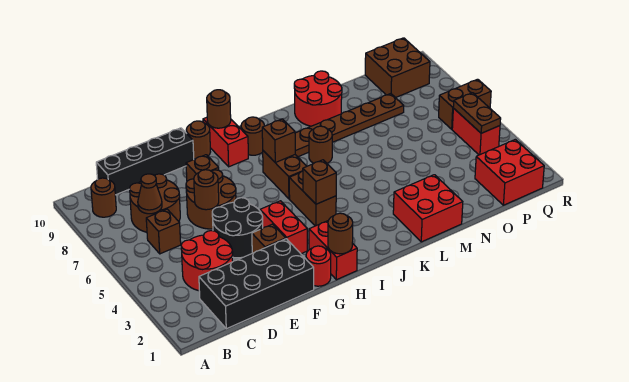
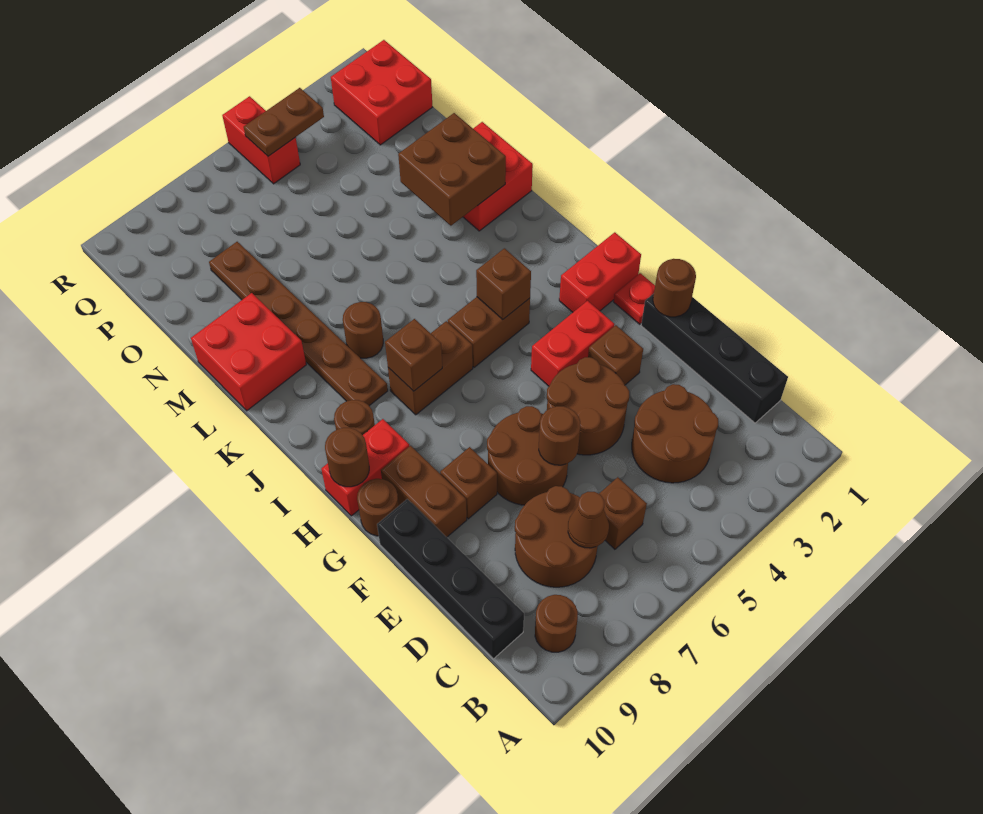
black 2x4 brick [199,239,314,329] -> black 1x4 brick [641,294,788,423]
red 2x2 round brick [181,231,233,291] -> brown 2x2 round brick [632,384,718,483]
black 2x2 round brick [212,198,263,258] -> brown 2x2 round brick [547,357,629,455]
red 1x1 round brick [306,246,331,286] -> red 1x1 plate [614,273,655,324]
brown 1x1 round brick [328,213,353,254] -> brown 1x1 round brick moved to [653,259,696,317]
red 2x2 round brick [294,71,342,126] -> red 2x2 brick [191,293,306,411]
brown 2x2 brick [365,38,430,98] -> brown 2x2 brick moved to [398,113,506,226]
red 1x2 brick [452,108,500,155] -> red 1x2 brick turned to [222,96,300,184]
brown 1x2 brick [439,79,491,129] -> brown 1x2 brick moved to [381,446,467,537]

